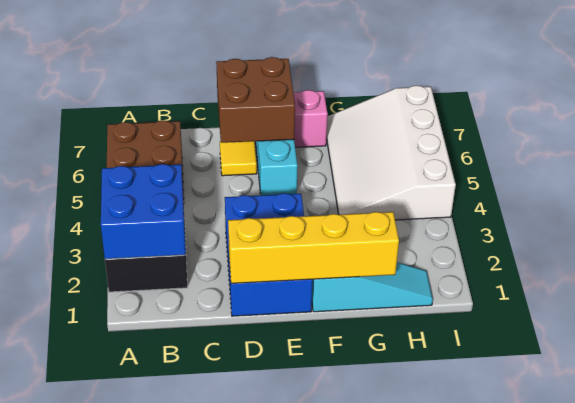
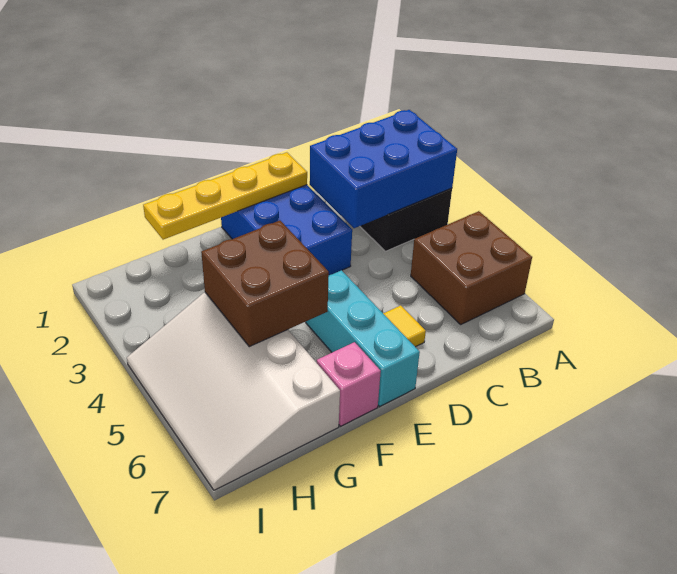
blue 2x2 brick [101,164,186,259] -> blue 2x3 brick [310,110,457,228]
yellow 1x4 brick [228,212,399,283] -> yellow 1x4 plate [143,152,307,240]
brown 2x2 brick [216,57,295,143] -> brown 2x2 brick moved to [201,221,329,347]
cyan 1x3 slope [312,262,433,312] -> none
white 3x4 slope [326,86,456,220] -> white 3x4 slope turned to [127,292,340,490]

